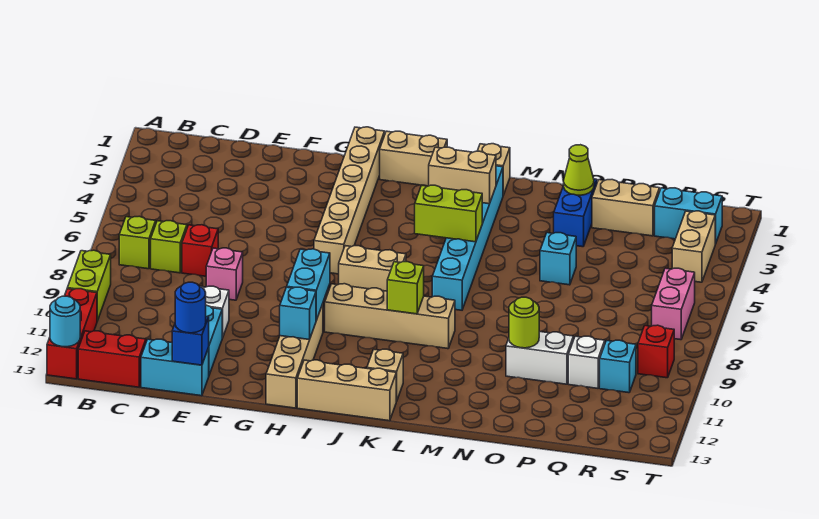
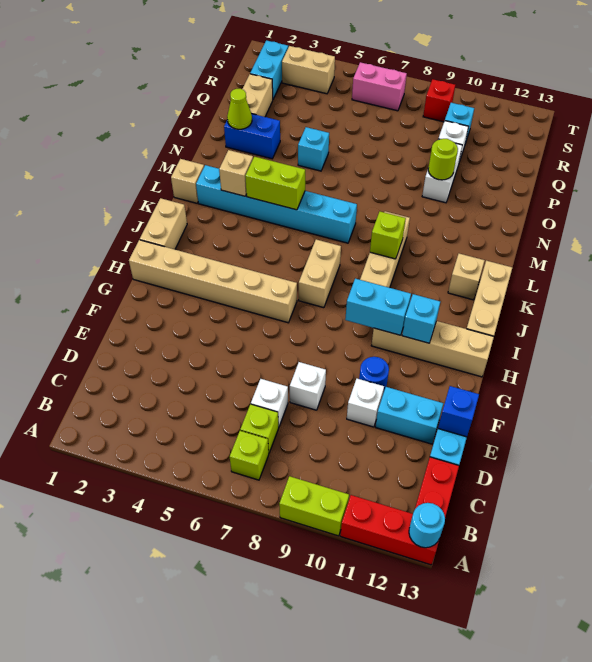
red 1x1 brick [182,225,218,276] -> white 1x1 brick [251,379,288,427]
pink 1x1 brick [206,248,243,300] -> white 1x1 brick [290,362,326,410]
blue 1x1 round brick [175,282,206,333] -> blue 1x1 round brick moved to [359,357,389,393]
tan 1x2 brick [429,147,496,204] -> tan 1x1 brick [219,150,253,196]
lime 1x2 brick [415,185,482,242] -> lime 1x2 brick turned to [245,157,305,210]

